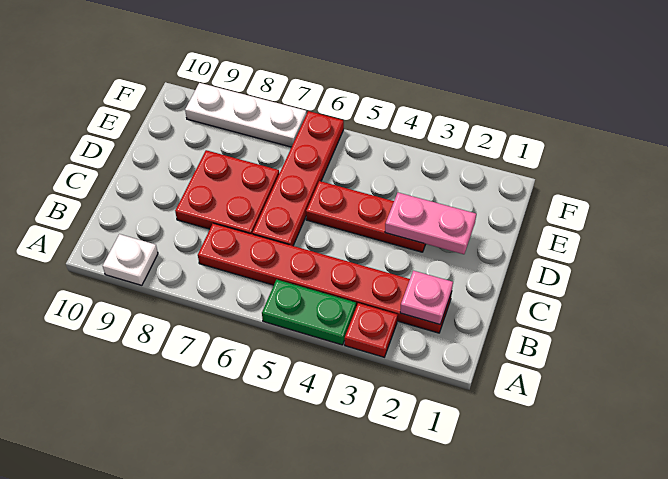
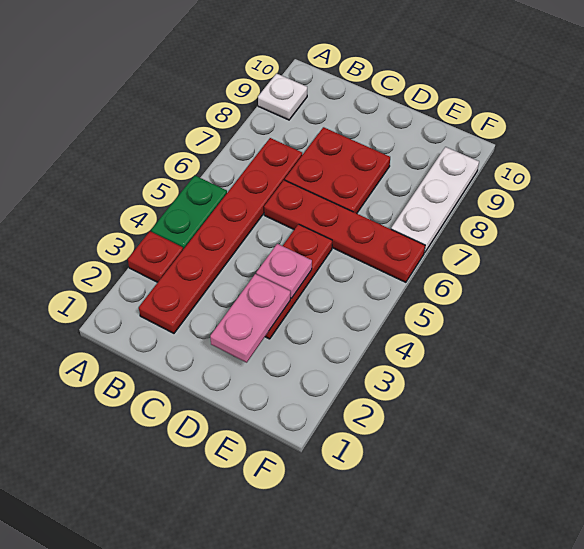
pink 1x1 plate [400,271,453,324] -> pink 1x1 plate moved to [256,244,312,299]

